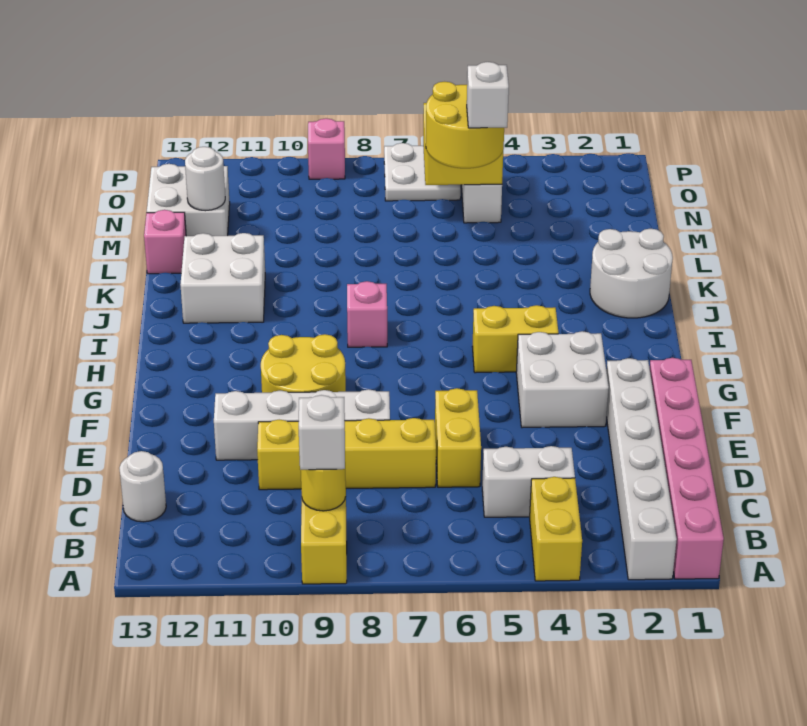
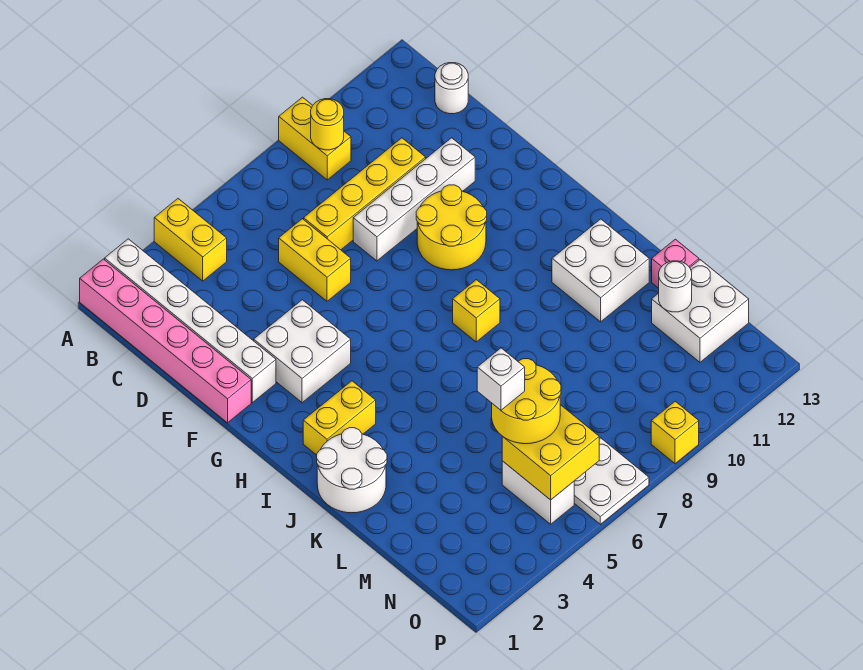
white 1x1 brick [299,395,345,470] -> none
white 1x2 brick [482,446,575,517] -> none
yellow 1x2 brick [472,305,558,373] -> yellow 1x2 brick moved to [303,381,376,455]
pink 1x1 brick [347,281,387,347] -> yellow 1x1 brick [453,280,500,342]
pink 1x1 brick [308,118,345,179] -> yellow 1x1 brick [651,401,699,464]

